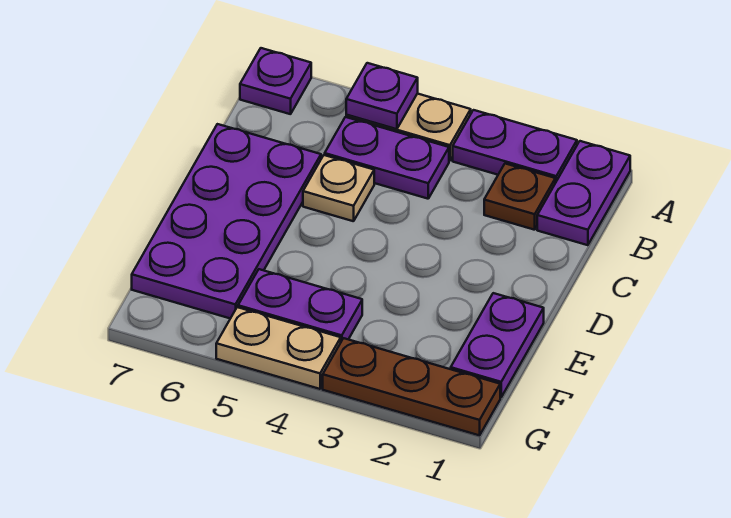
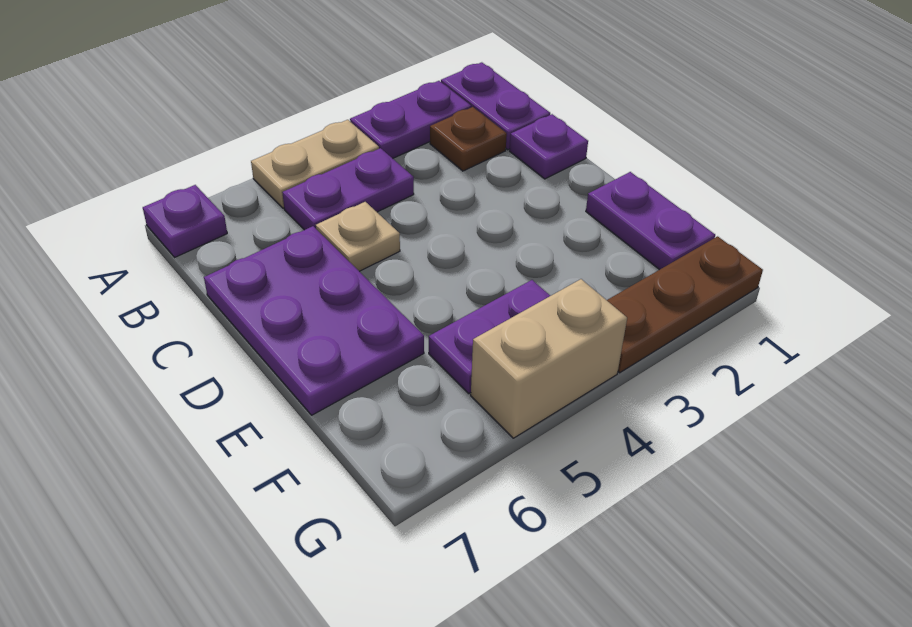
purple 1x1 plate [346,63,418,129] -> purple 1x1 plate moved to [510,114,588,179]
purple 2x4 plate [132,124,321,319] -> purple 2x3 plate [204,226,424,415]
tan 1x2 plate [216,307,341,389] -> tan 1x2 brick [471,279,627,438]

